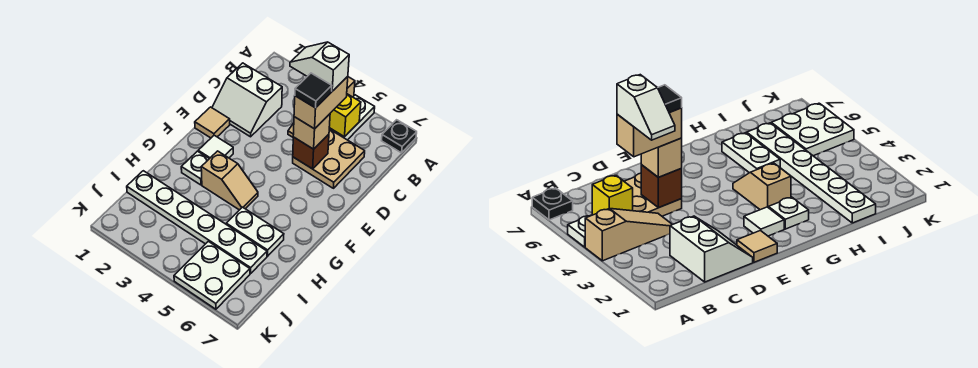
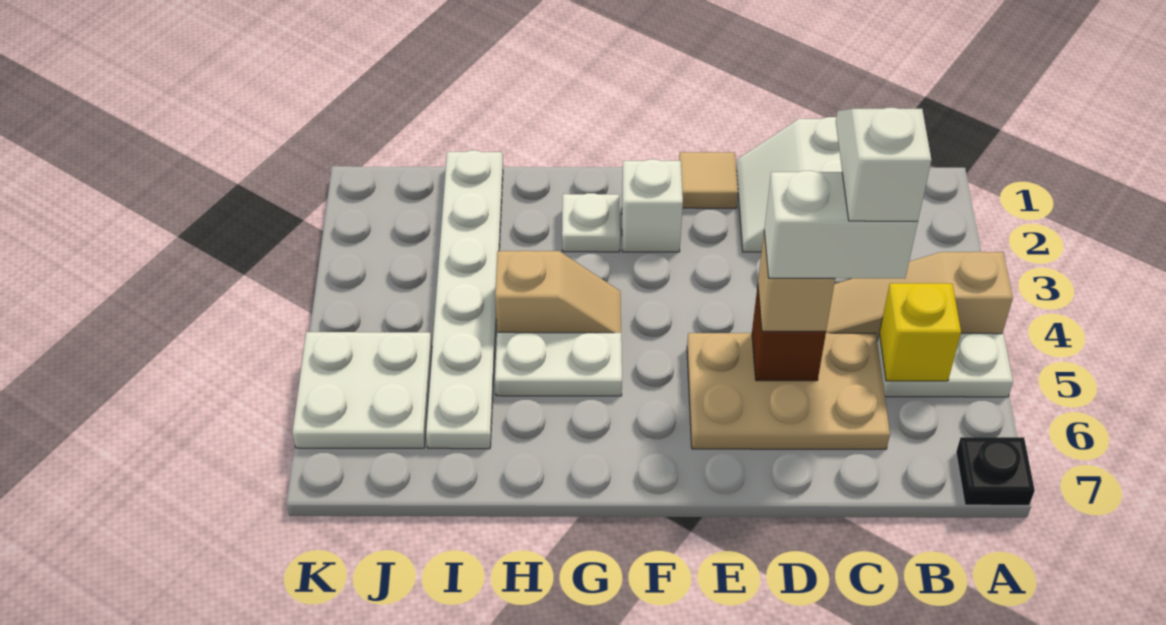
tan 2x2 plate [293,129,365,188] -> tan 2x3 plate [687,333,890,449]
tan 1x2 brick [294,76,348,129] -> white 1x2 brick [764,171,918,279]
black 1x1 tile [295,73,332,108] -> none
white 1x1 tile [198,135,233,159] -> white 1x1 brick [622,159,683,252]
tan 1x2 slope [201,151,258,210] -> tan 1x2 slope turned to [495,251,621,333]
white 1x2 plate [226,207,284,256] -> white 1x2 plate turned to [495,332,622,396]

